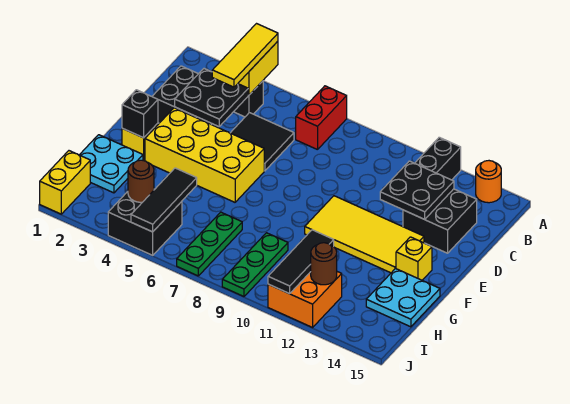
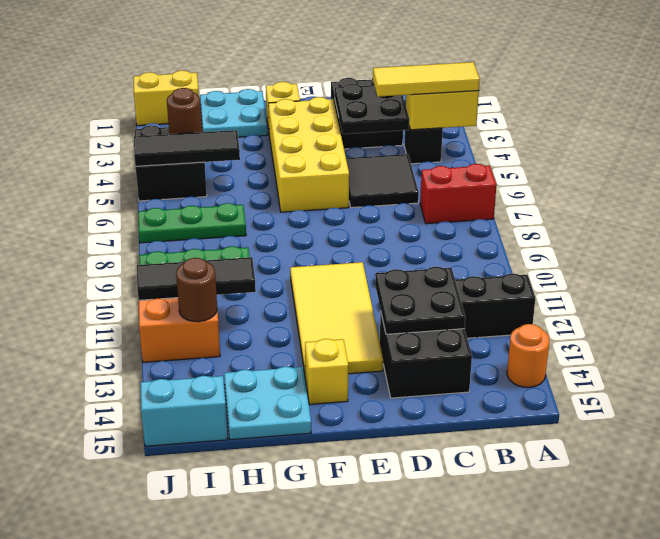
black 1x1 brick [122,90,158,138] -> none
none -> cyan 1x2 brick [140,376,228,446]

